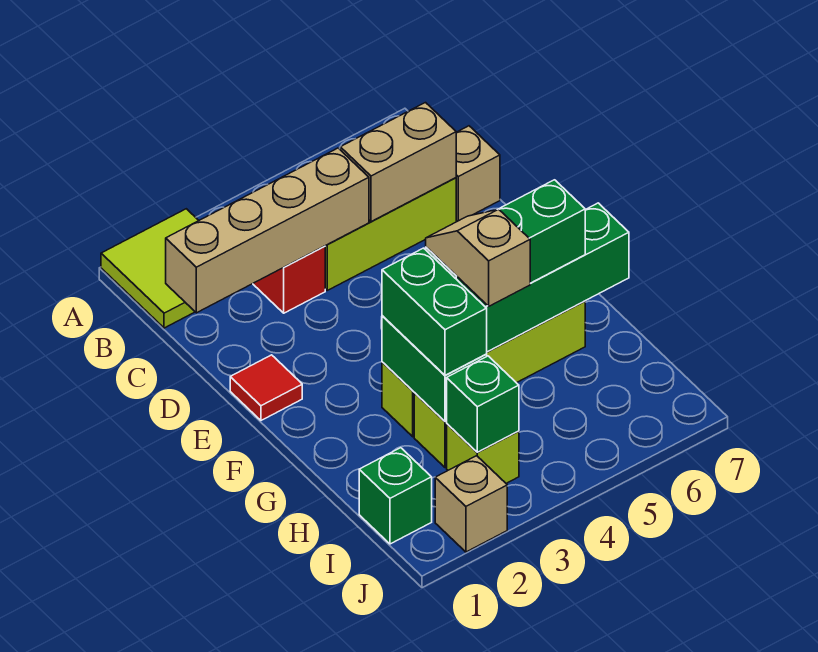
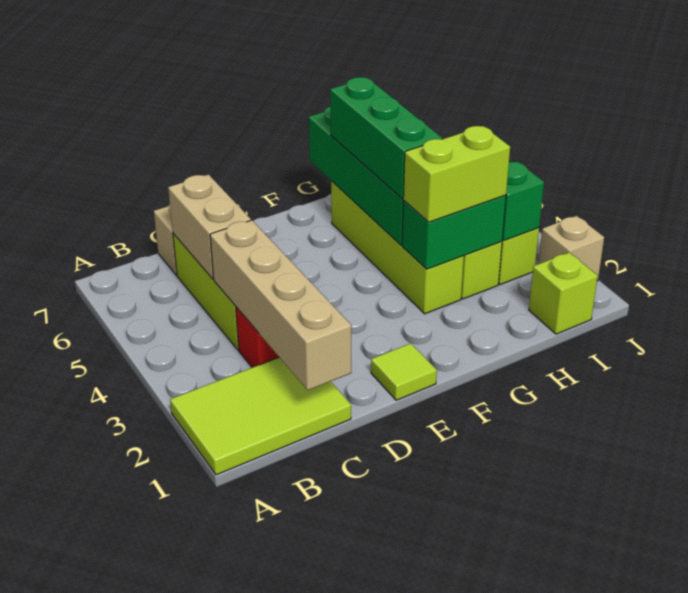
lime 2x2 tile [101,209,199,328] -> lime 2x3 tile [170,357,351,475]
red 1x1 tile [230,355,302,420] -> lime 1x1 tile [371,343,437,400]
green 1x2 brick [382,248,487,375] -> lime 1x2 brick [403,126,510,222]
tan 1x2 slope [426,209,530,306] -> none
green 1x1 brick [359,448,432,544] -> lime 1x1 brick [529,253,598,334]

